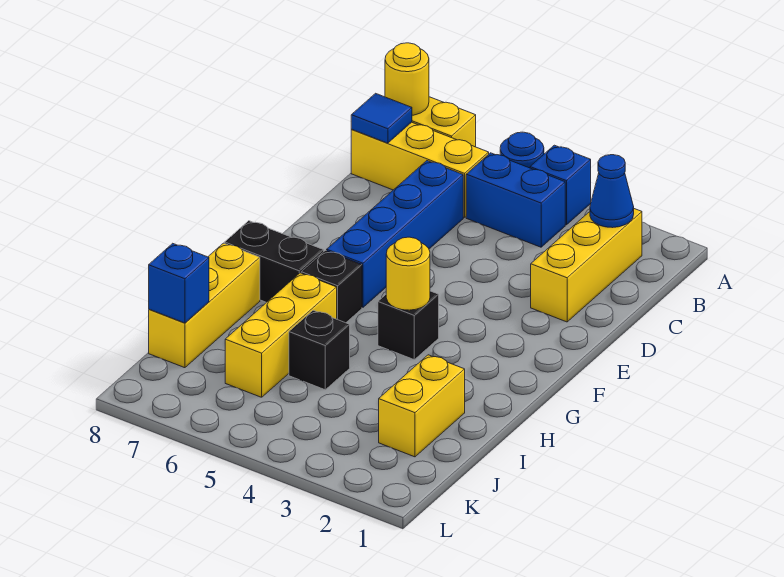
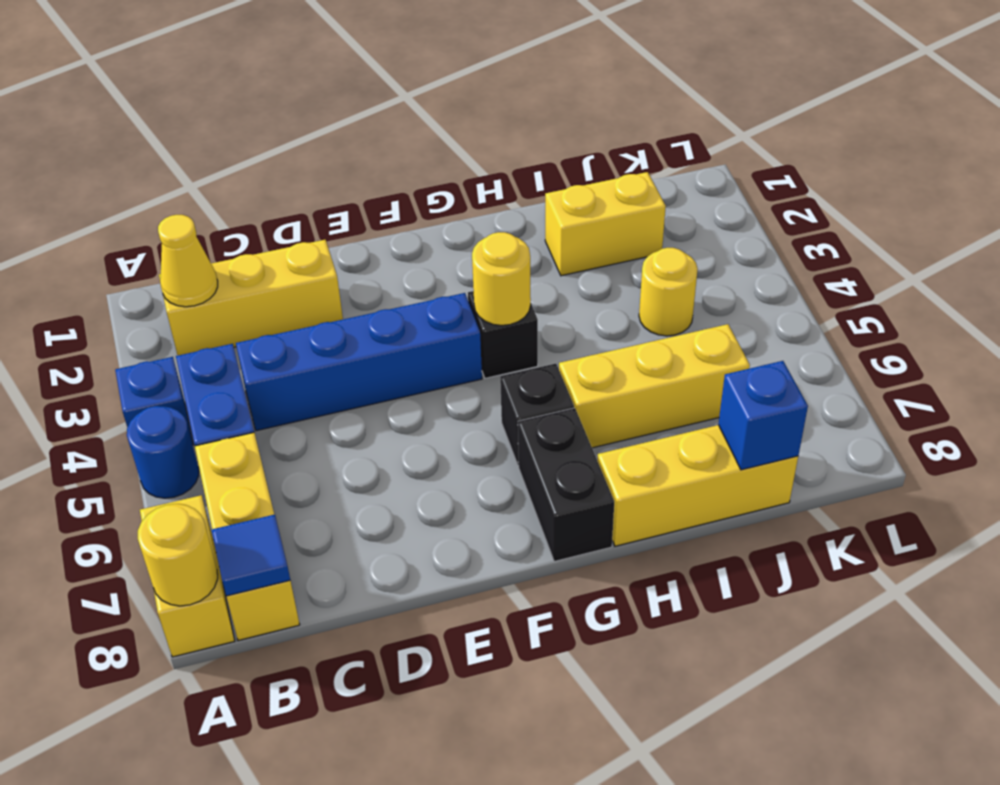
blue 1x1 cone [590,155,634,228] -> yellow 1x1 cone [158,215,218,307]
blue 1x4 brick [327,161,463,307] -> blue 1x4 brick moved to [236,293,482,431]
black 1x1 brick [289,310,350,390] -> none
none -> yellow 1x1 round brick [639,248,698,336]

